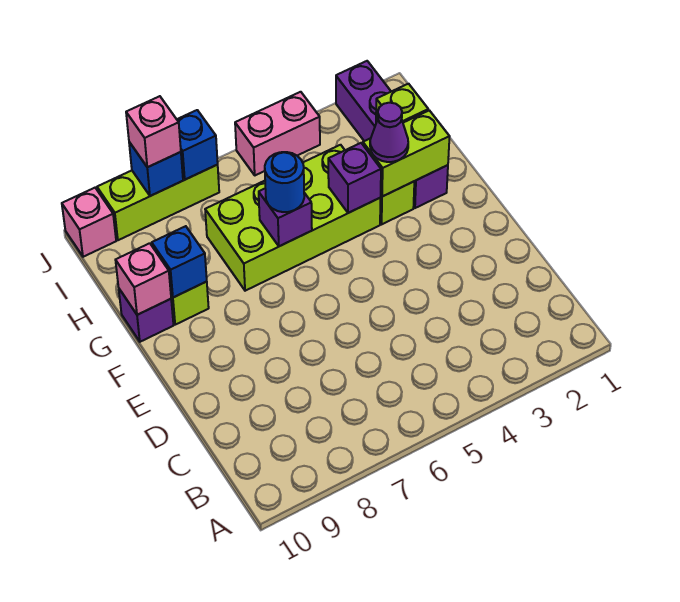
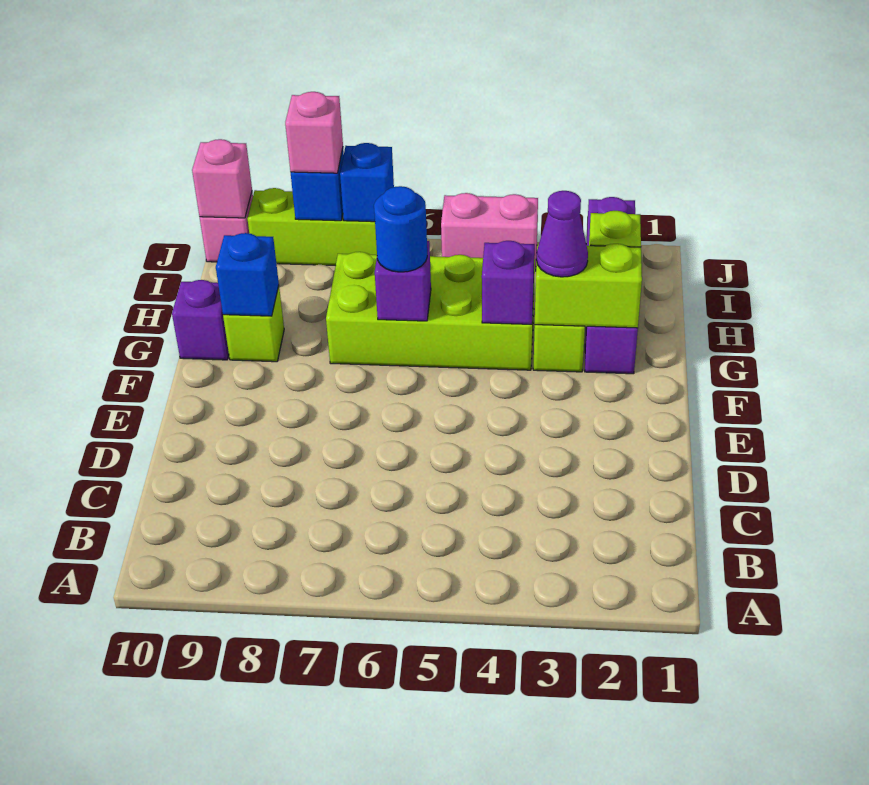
pink 1x1 brick [116,243,171,315] -> pink 1x1 brick moved to [192,139,252,218]

